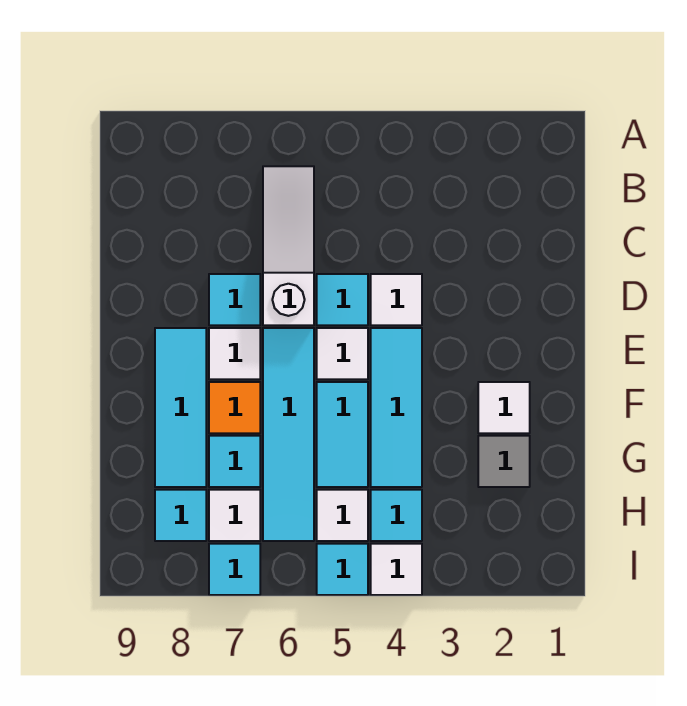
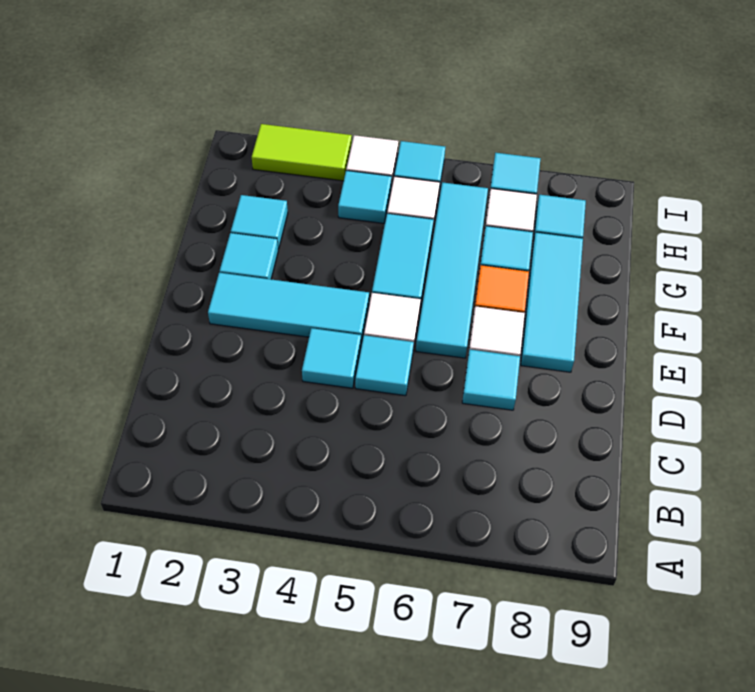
white 1x3 slope [263,166,314,325] -> none
white 1x1 tile [371,274,422,325] -> cyan 1x1 tile [302,328,361,388]
cyan 1x3 tile [371,328,422,487] -> cyan 1x3 tile turned to [208,273,369,343]
white 1x1 tile [478,382,530,433] -> cyan 1x1 tile [220,233,278,279]
grey 1x1 tile [478,436,530,487] -> cyan 1x1 tile [231,195,288,249]
none -> lime 1x2 tile [252,124,352,181]

